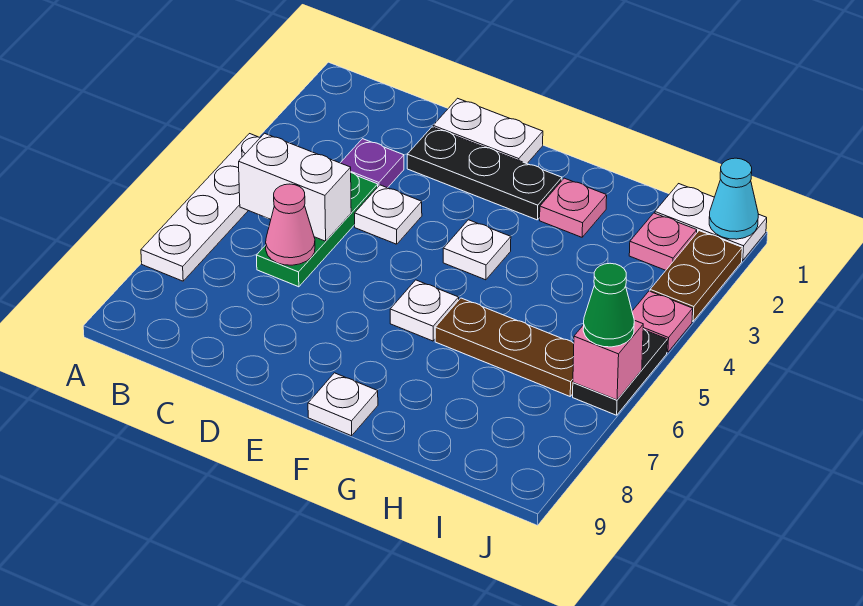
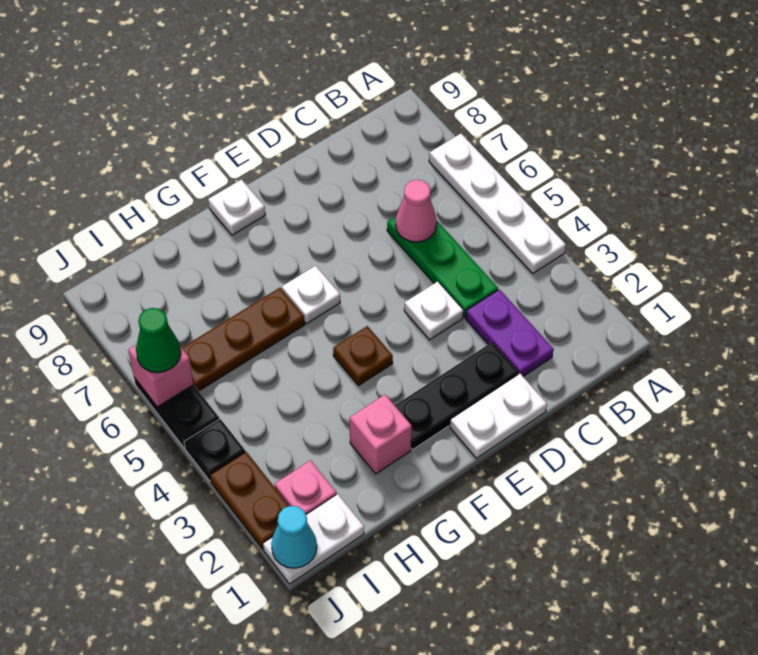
white 1x2 brick [239,133,351,241] -> none
purple 1x1 plate [341,139,404,188] -> purple 1x2 plate [466,289,554,376]
white 1x1 plate [443,220,511,280] -> brown 1x1 plate [333,326,393,386]
pink 1x1 plate [540,178,607,237] -> pink 1x1 brick [350,395,412,474]
pink 1x1 plate [632,291,693,352] -> black 1x1 plate [184,419,245,481]

